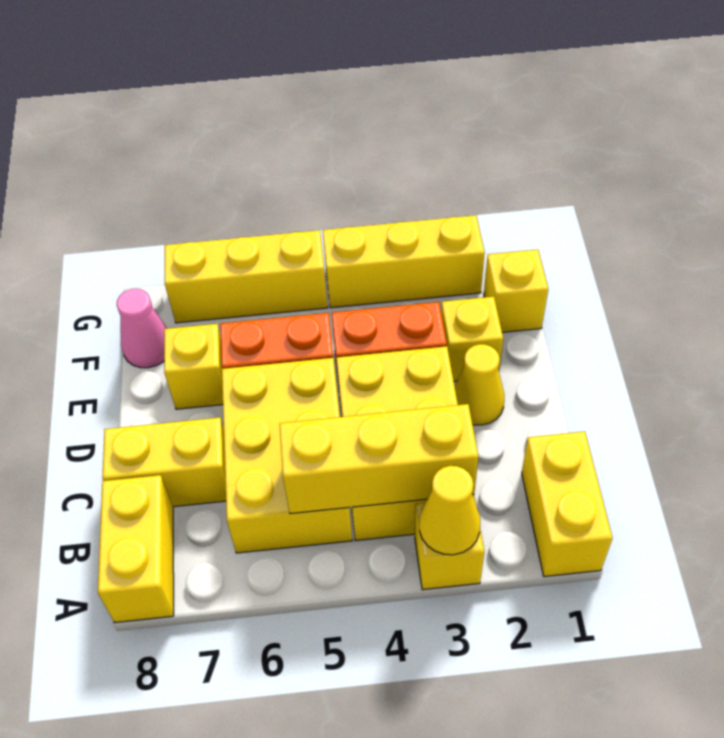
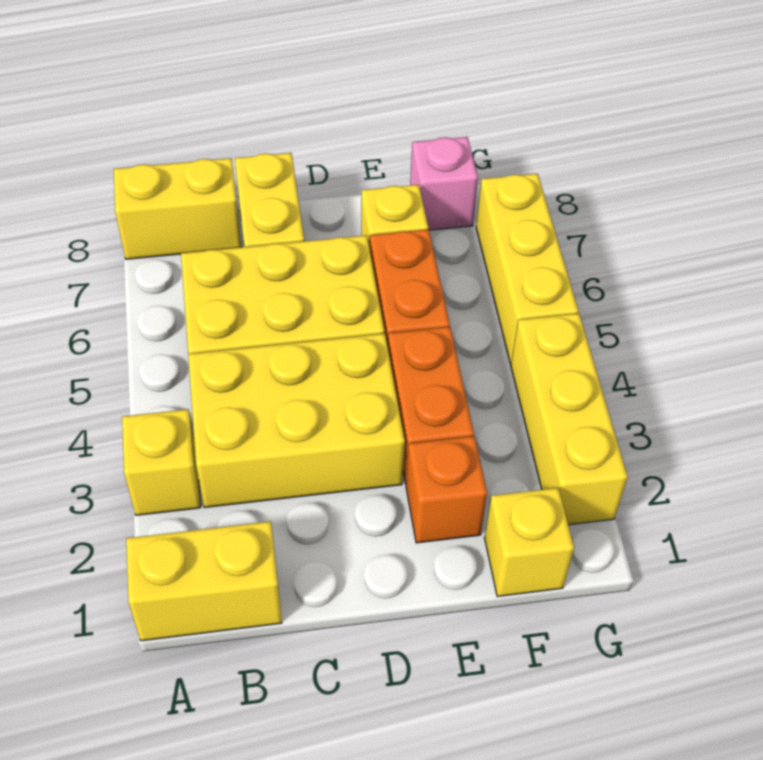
yellow 1x1 cone [419,466,480,555] -> none
yellow 1x3 brick [279,404,478,514] -> none
yellow 1x1 cone [455,344,504,425] -> none
yellow 1x1 brick [441,297,503,381] -> orange 1x1 brick [406,436,487,543]
pink 1x1 cone [117,289,167,368] -> pink 1x1 brick [410,137,478,230]

